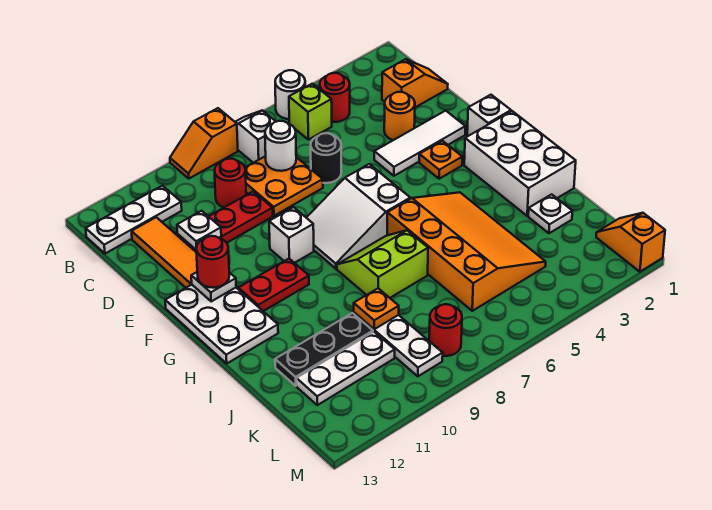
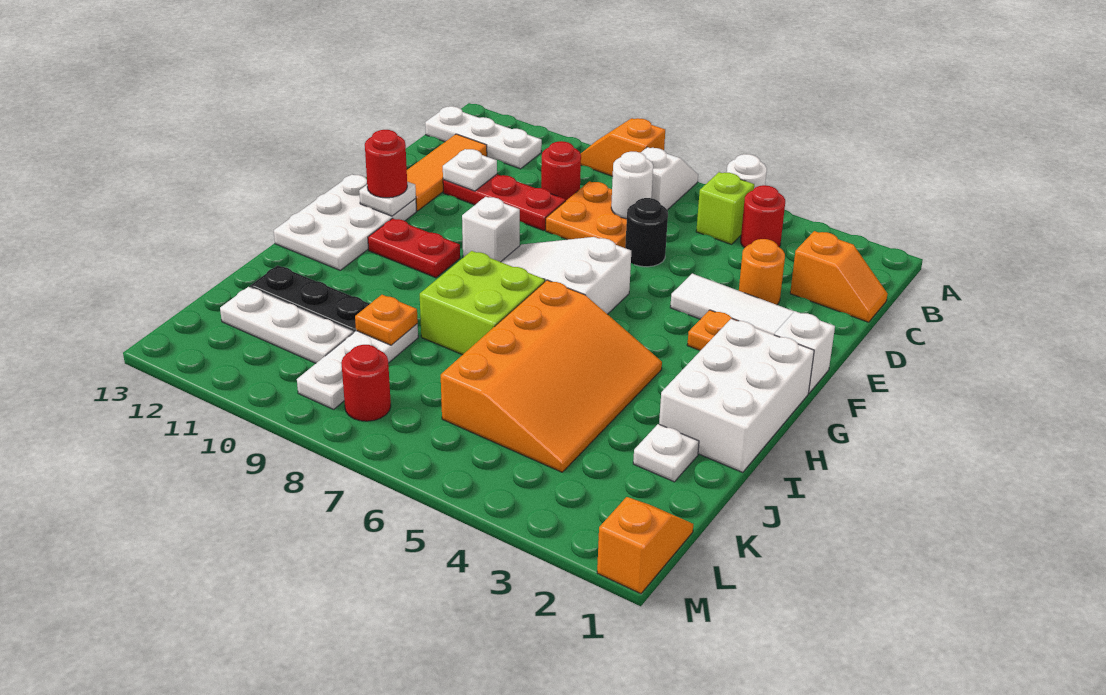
lime 2x2 slope [337,230,428,298] -> lime 2x2 brick [420,251,545,355]

